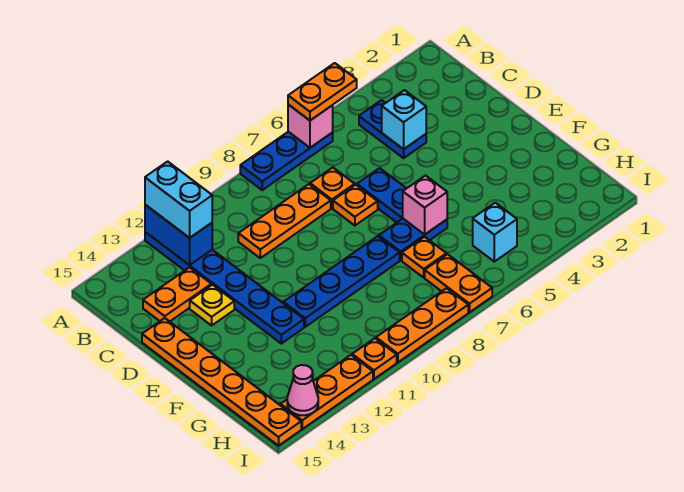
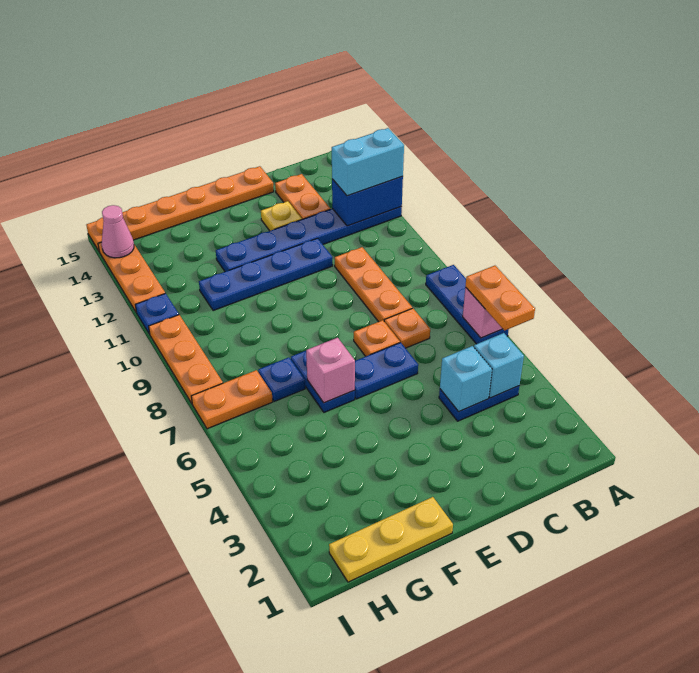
none -> yellow 1x3 plate [329,497,453,582]
blue 1x4 plate [283,236,400,327] -> blue 1x4 plate turned to [199,238,333,311]
orange 1x1 plate [402,237,446,277] -> blue 1x1 plate [258,357,305,401]
cyan 1x1 brick [473,203,517,262] -> cyan 1x1 brick moved to [474,333,524,398]
orange 1x1 plate [352,338,397,379] -> blue 1x1 plate [135,293,179,334]

